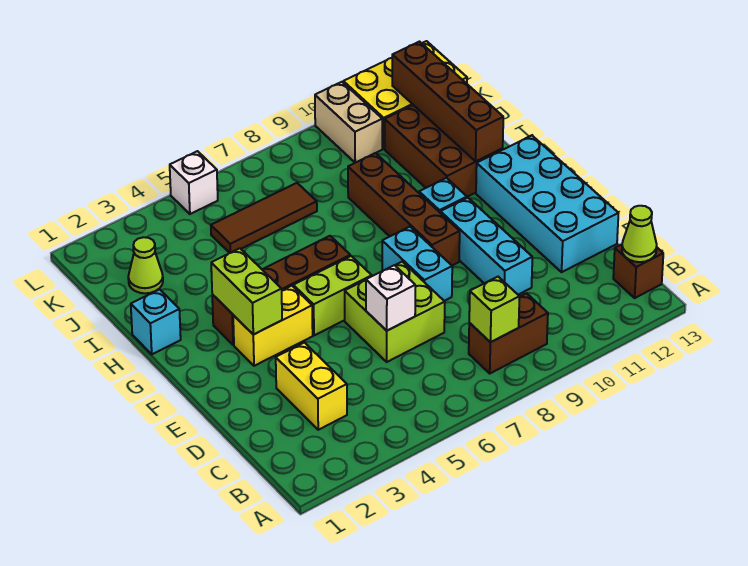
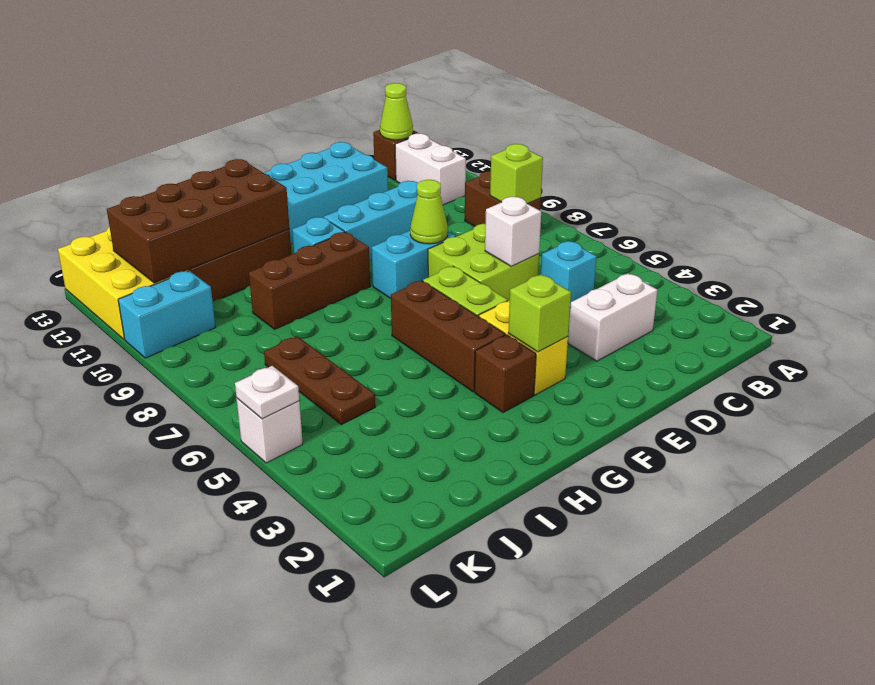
none -> white 1x2 brick [395,133,466,205]
yellow 1x2 brick [276,343,347,430] -> white 1x2 brick [568,274,657,361]
lime 1x2 brick [211,248,282,335] -> lime 1x1 brick [508,275,571,352]
brown 1x4 brick [348,153,460,266] -> brown 1x3 brick [249,232,370,329]
cyan 1x1 brick [131,289,181,354] -> cyan 1x1 brick moved to [541,241,597,308]
brown 1x4 brick [392,42,503,161] -> brown 2x4 brick [107,159,290,283]
lime 1x1 cone [128,237,163,293] -> lime 1x1 cone moved to [410,180,448,244]
brown 1x3 tile [211,183,317,253] -> brown 1x3 plate [264,336,375,425]
tan 1x2 brick [315,82,382,163] -> cyan 1x2 brick [118,271,216,358]
none -> white 1x1 plate [235,366,299,419]

